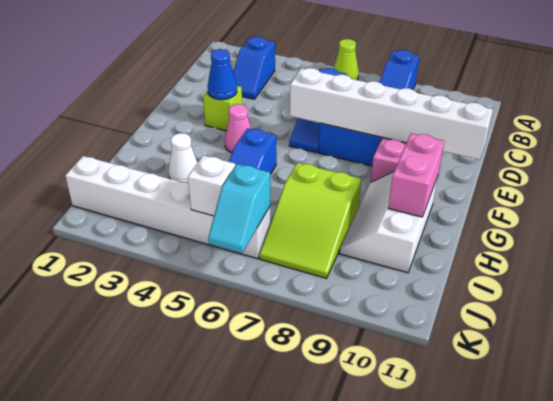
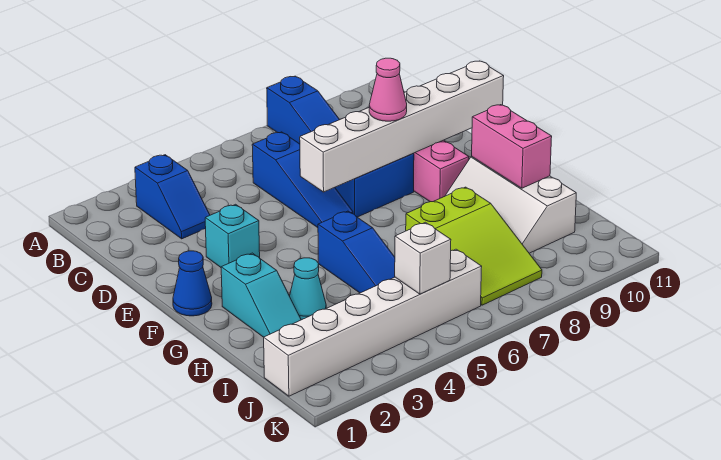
lime 1x1 cone [333,39,359,80] -> none
lime 1x1 brick [203,86,242,131] -> cyan 1x1 brick [205,204,260,267]
blue 1x1 cone [208,49,237,100] -> blue 1x1 cone moved to [173,251,212,316]
pink 1x1 cone [225,104,251,153] -> pink 1x1 cone moved to [369,58,407,121]
white 1x1 cone [169,133,197,183] -> cyan 1x1 cone [290,258,326,320]
cyan 1x2 slope [208,164,270,253] -> cyan 1x2 slope moved to [221,253,301,337]

